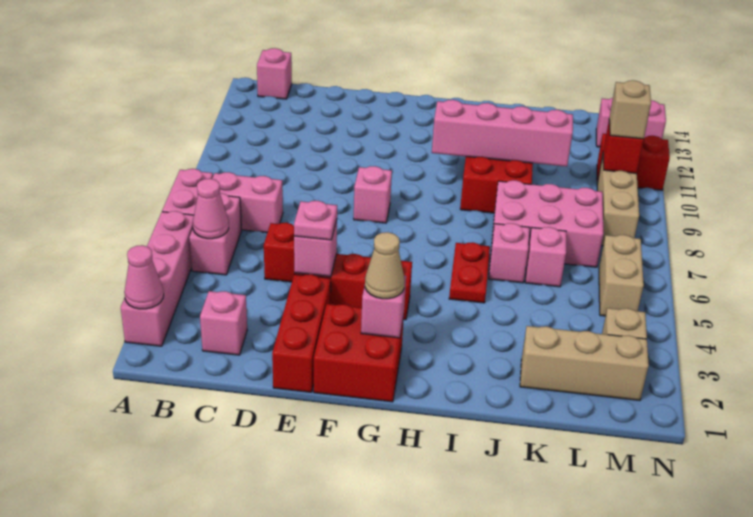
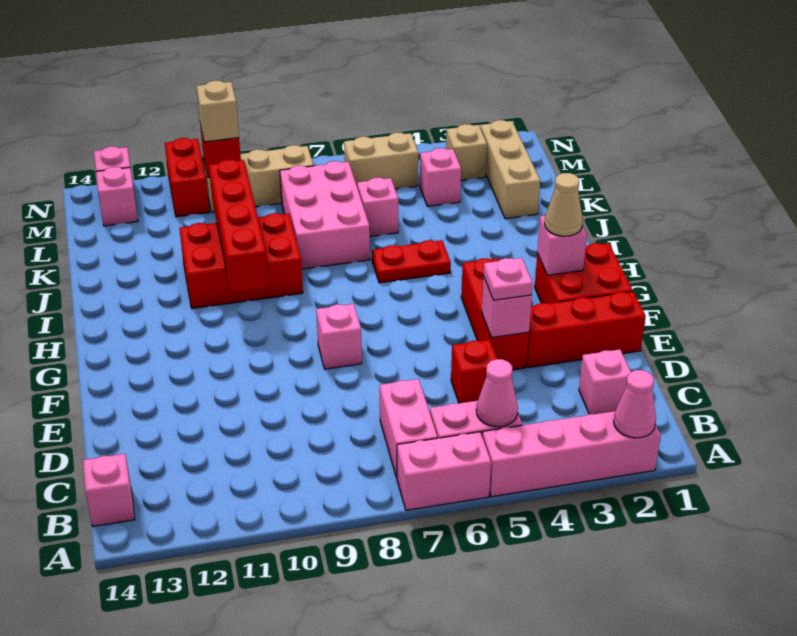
pink 1x4 brick [432,100,573,167] -> red 1x4 brick [209,160,268,293]
pink 1x1 brick [489,223,529,283] -> pink 1x1 brick moved to [420,148,461,206]

